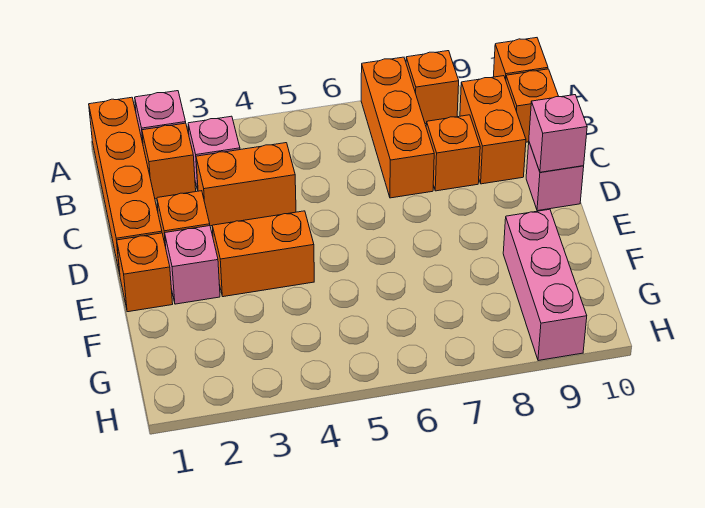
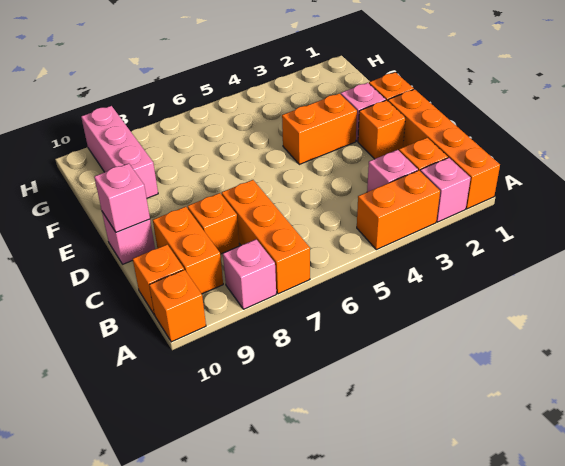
orange 1x1 brick [406,51,459,124] -> pink 1x1 brick [223,239,276,309]
orange 1x2 brick [196,143,296,226] -> orange 1x2 brick moved to [357,170,440,250]

